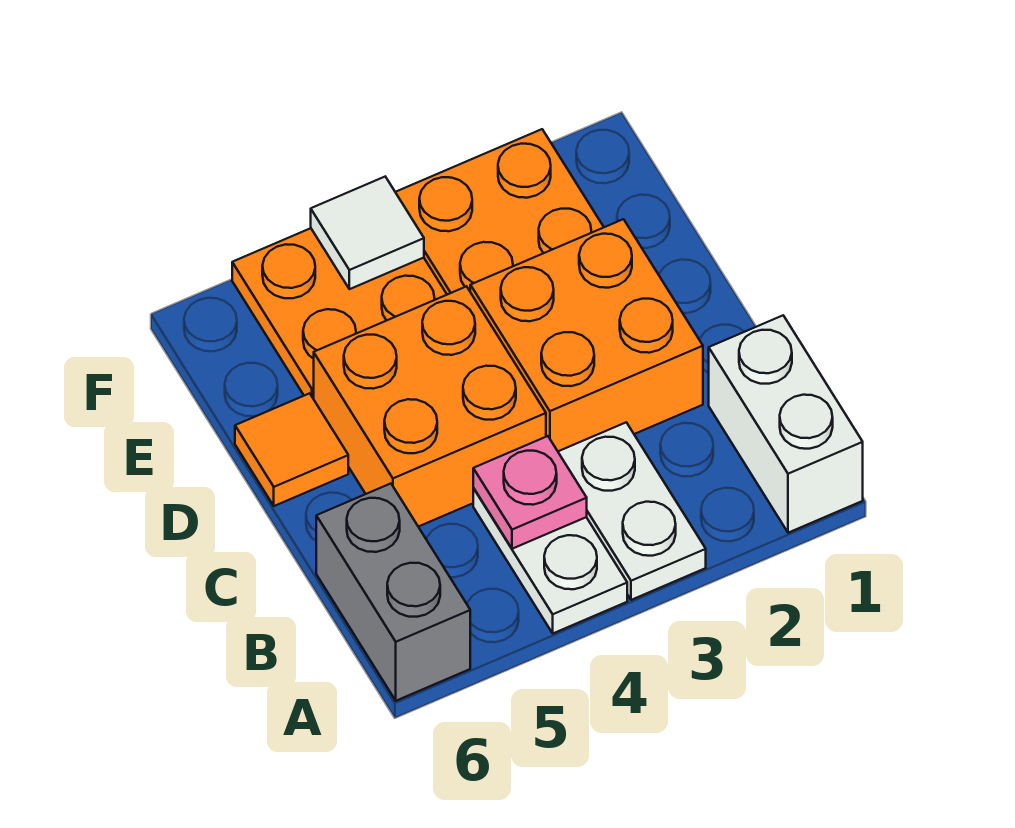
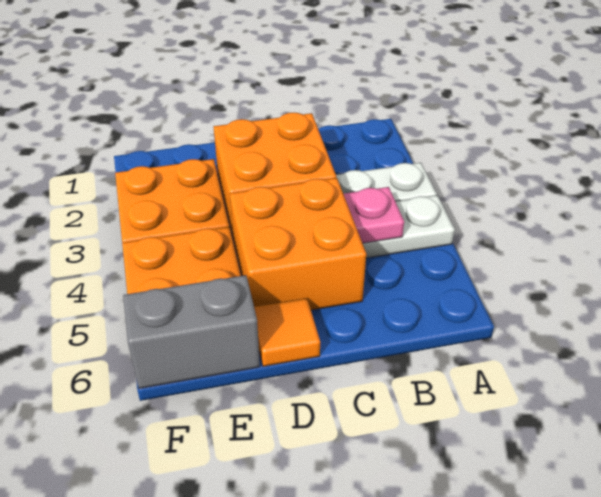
white 1x2 brick [709,316,863,533] -> none
grey 1x2 brick [316,484,470,701] -> grey 1x2 brick moved to [123,275,260,388]
white 1x1 tile [311,177,424,289] -> none

